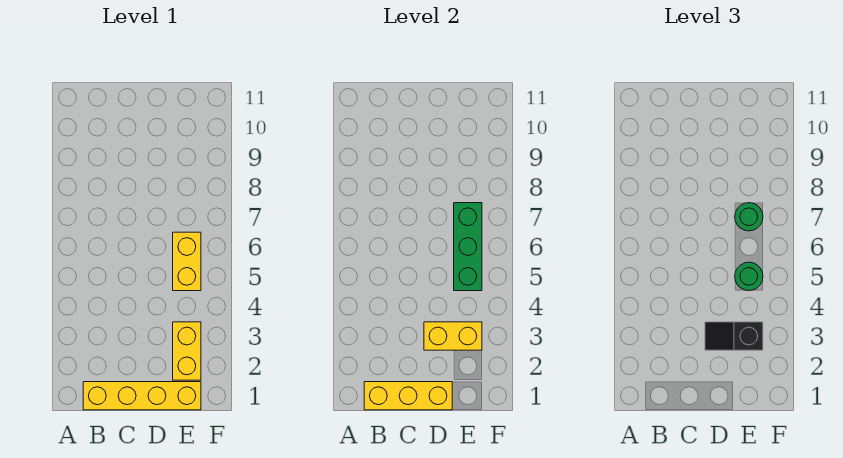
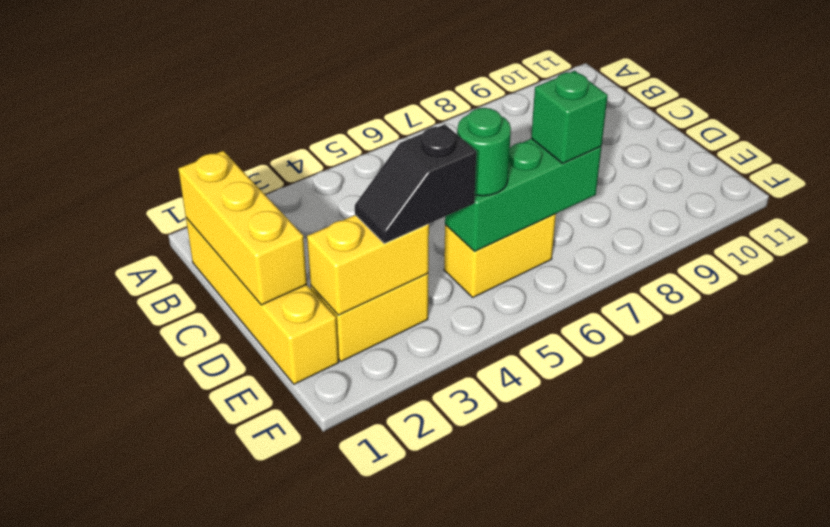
yellow 1x2 brick [424,322,482,350] -> yellow 1x2 brick turned to [307,215,429,315]
black 1x2 slope [705,322,763,350] -> black 1x2 slope turned to [355,124,476,243]
green 1x1 round brick [735,203,763,231] -> green 1x1 brick [531,71,608,163]

